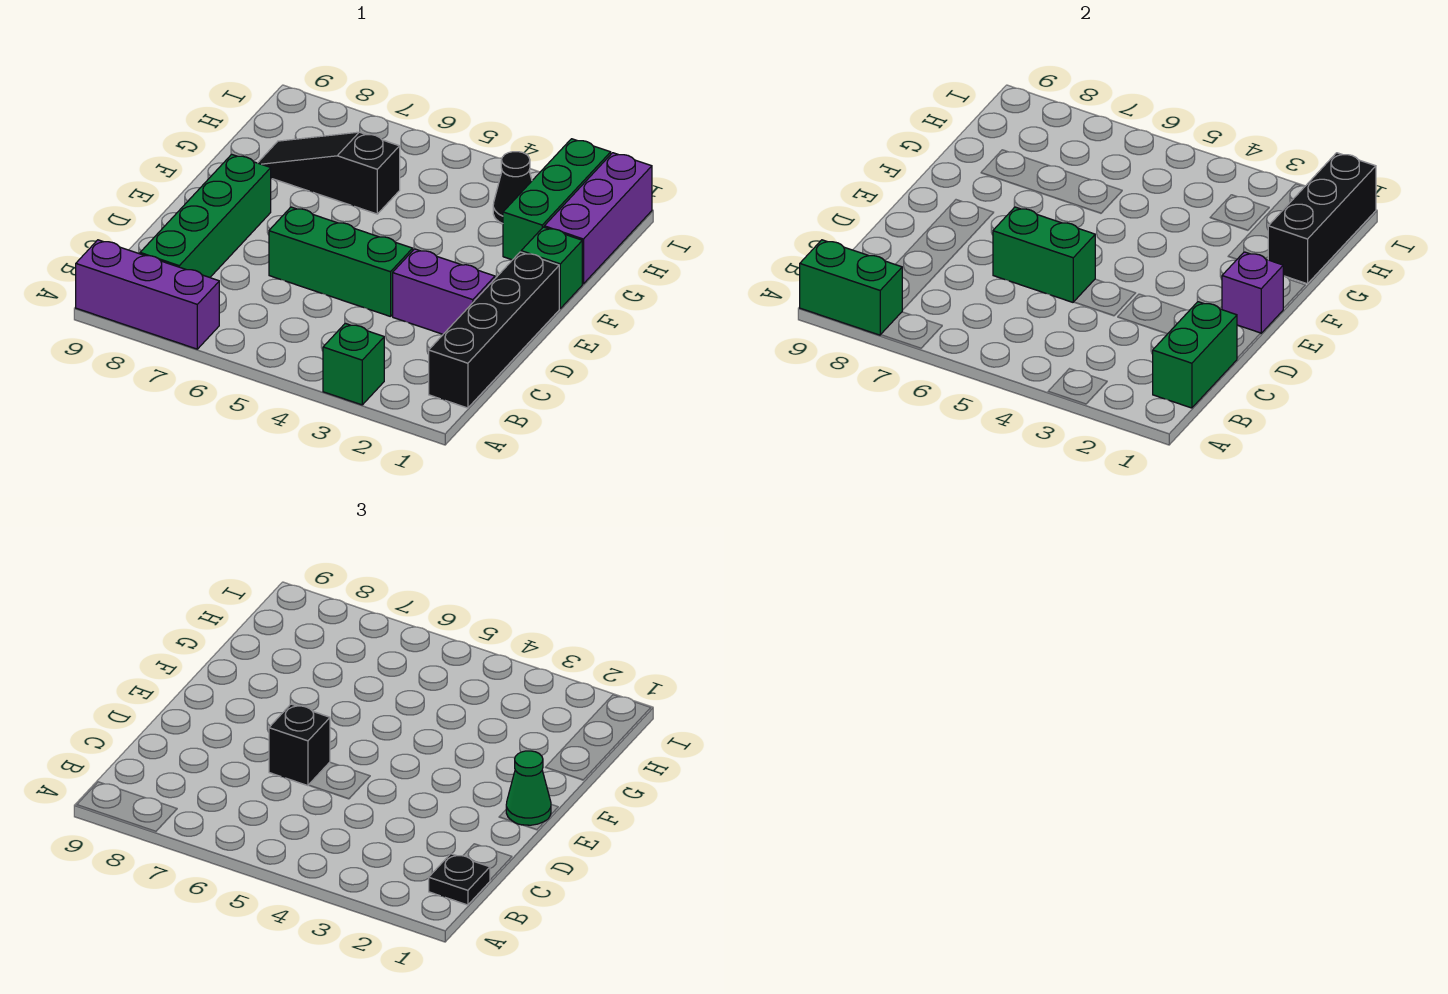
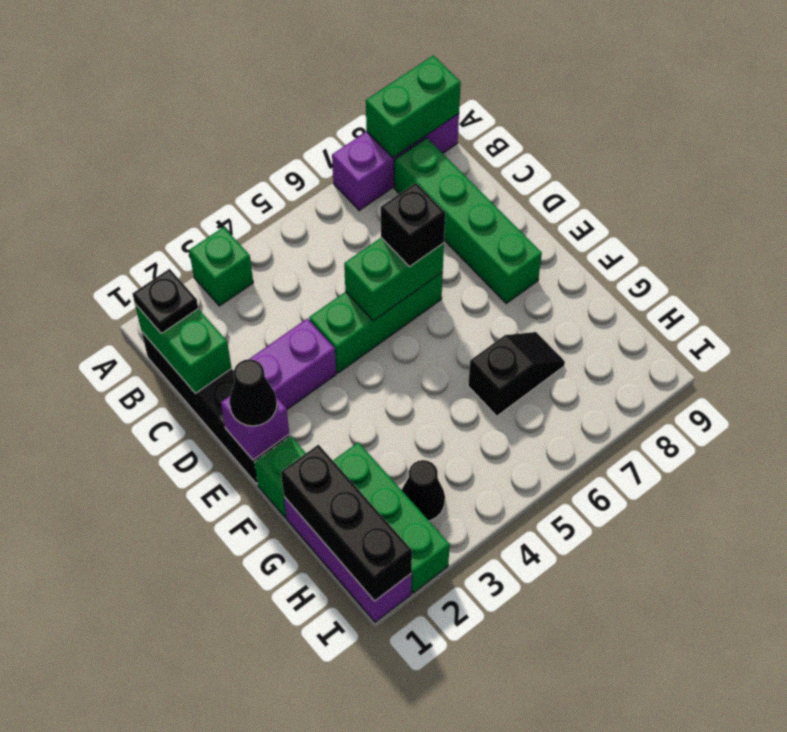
green 1x1 cone [506,751,551,825] -> black 1x1 cone [229,359,277,426]
black 1x3 slope [258,132,400,214] -> black 1x2 slope [468,332,565,416]

